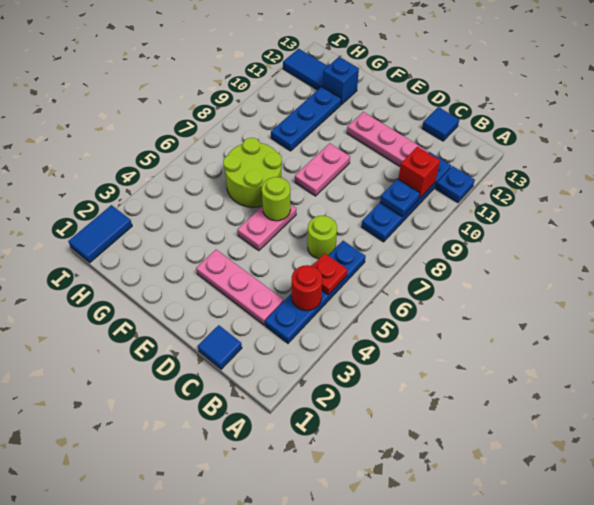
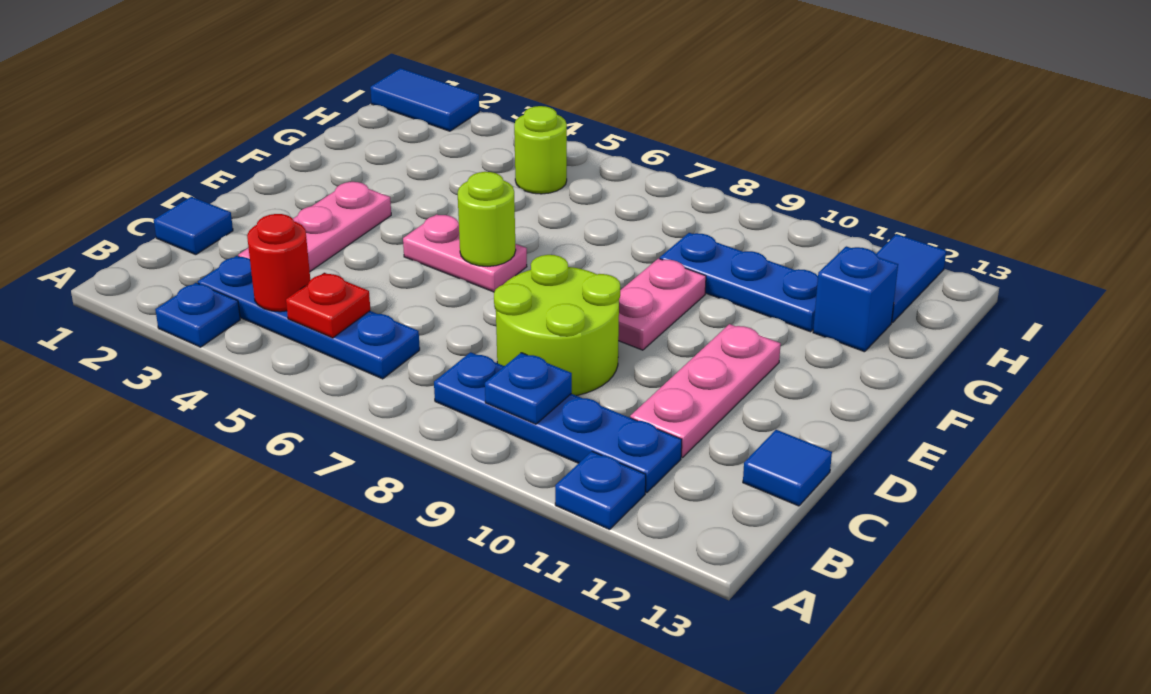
none -> blue 1x1 plate [155,283,240,347]
red 1x1 brick [398,147,440,199] -> none
lime 1x1 round brick [308,216,337,259] -> lime 1x1 round brick moved to [514,106,567,194]
pink 1x2 plate [295,143,350,196] -> pink 1x2 plate turned to [618,258,706,350]
lime 2x2 round brick [223,138,282,207] -> lime 2x2 round brick moved to [494,255,620,396]

